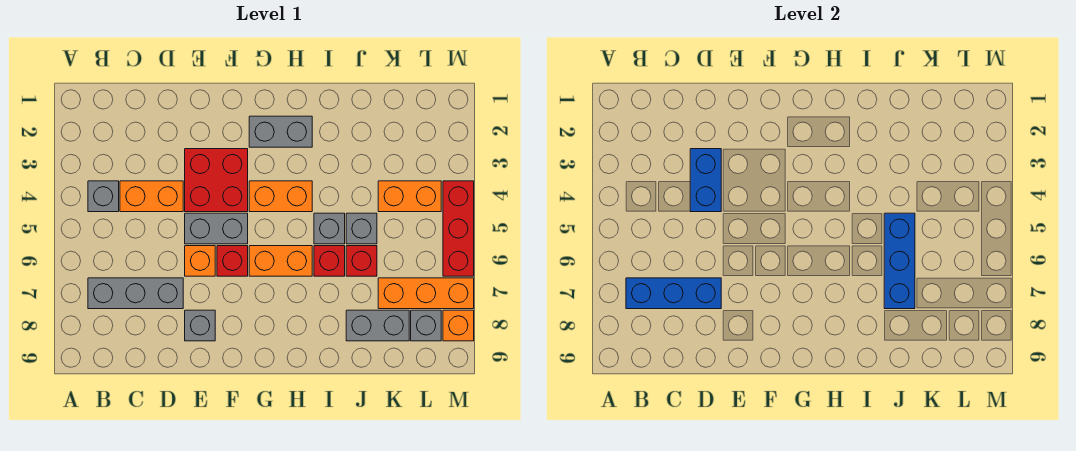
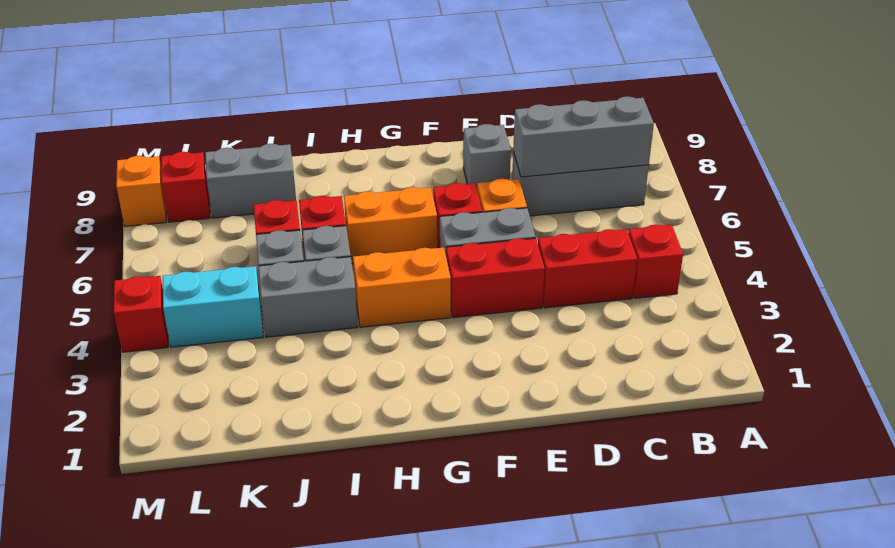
grey 1x1 brick [88,181,119,212] -> red 1x1 brick [628,225,683,298]
blue 1x3 brick [626,278,721,309] -> grey 1x3 brick [513,96,654,177]
orange 1x2 brick [120,181,183,212] -> red 1x2 brick [538,229,637,308]
blue 1x2 brick [690,149,721,212] -> none
red 2x2 brick [185,149,248,212] -> red 1x2 brick [446,238,545,318]
grey 1x2 brick [249,116,312,147] -> grey 1x2 brick moved to [259,257,358,337]
blue 1x3 brick [884,213,915,309] -> none
orange 1x2 brick [378,181,441,212] -> cyan 1x2 brick [163,266,264,347]
orange 1x3 brick [378,278,474,309] -> none
grey 1x1 brick [411,310,441,341] -> red 1x1 brick [161,152,210,222]
red 1x3 brick [443,181,474,276] -> red 1x1 brick [114,276,168,352]

